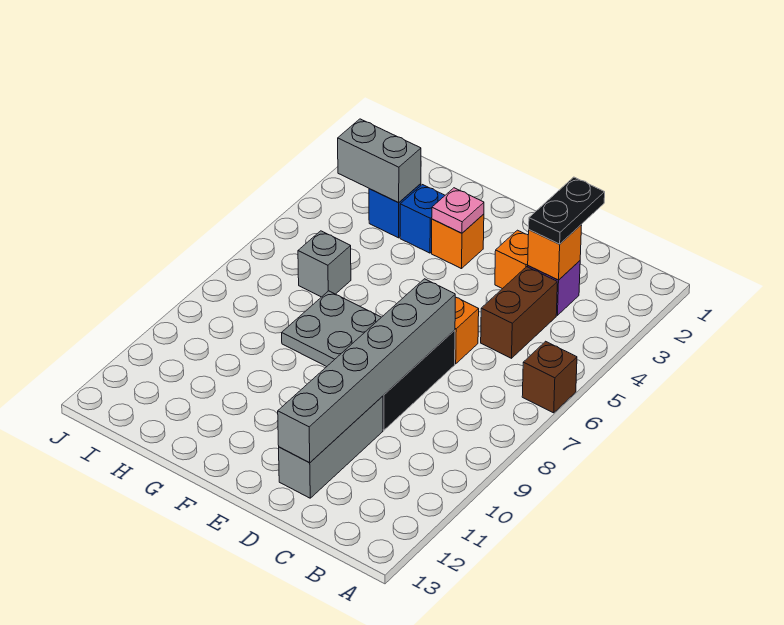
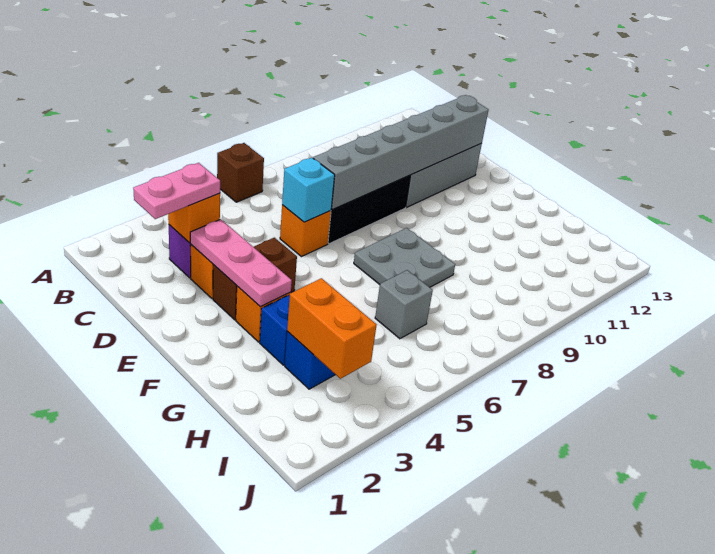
black 1x2 plate [529,177,605,244] -> pink 1x2 plate [133,163,220,219]
brown 1x2 brick [481,267,557,358] -> brown 1x2 brick moved to [213,238,297,320]
none -> cyan 1x1 brick [282,158,335,222]
pink 1x1 plate [432,188,484,233] -> pink 1x3 plate [190,219,292,307]
grey 1x2 brick [338,119,421,203] -> orange 1x2 brick [287,278,376,379]

